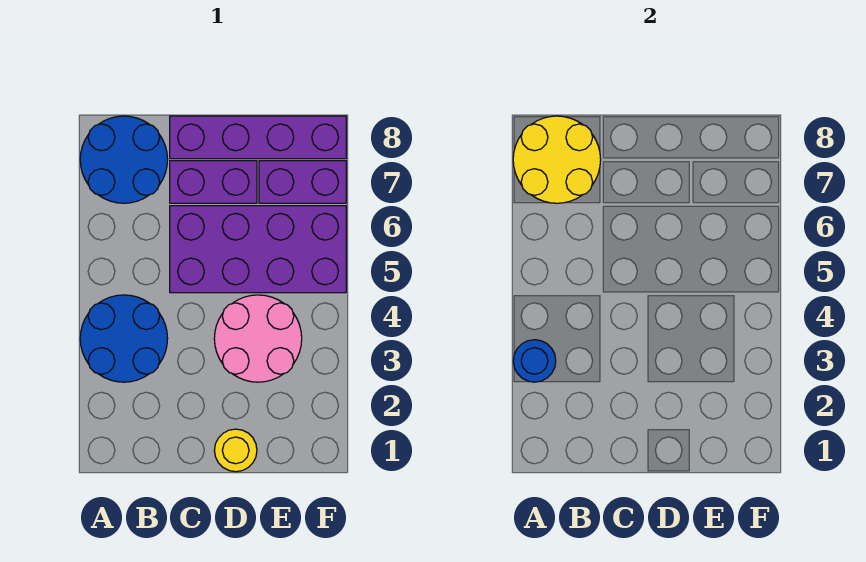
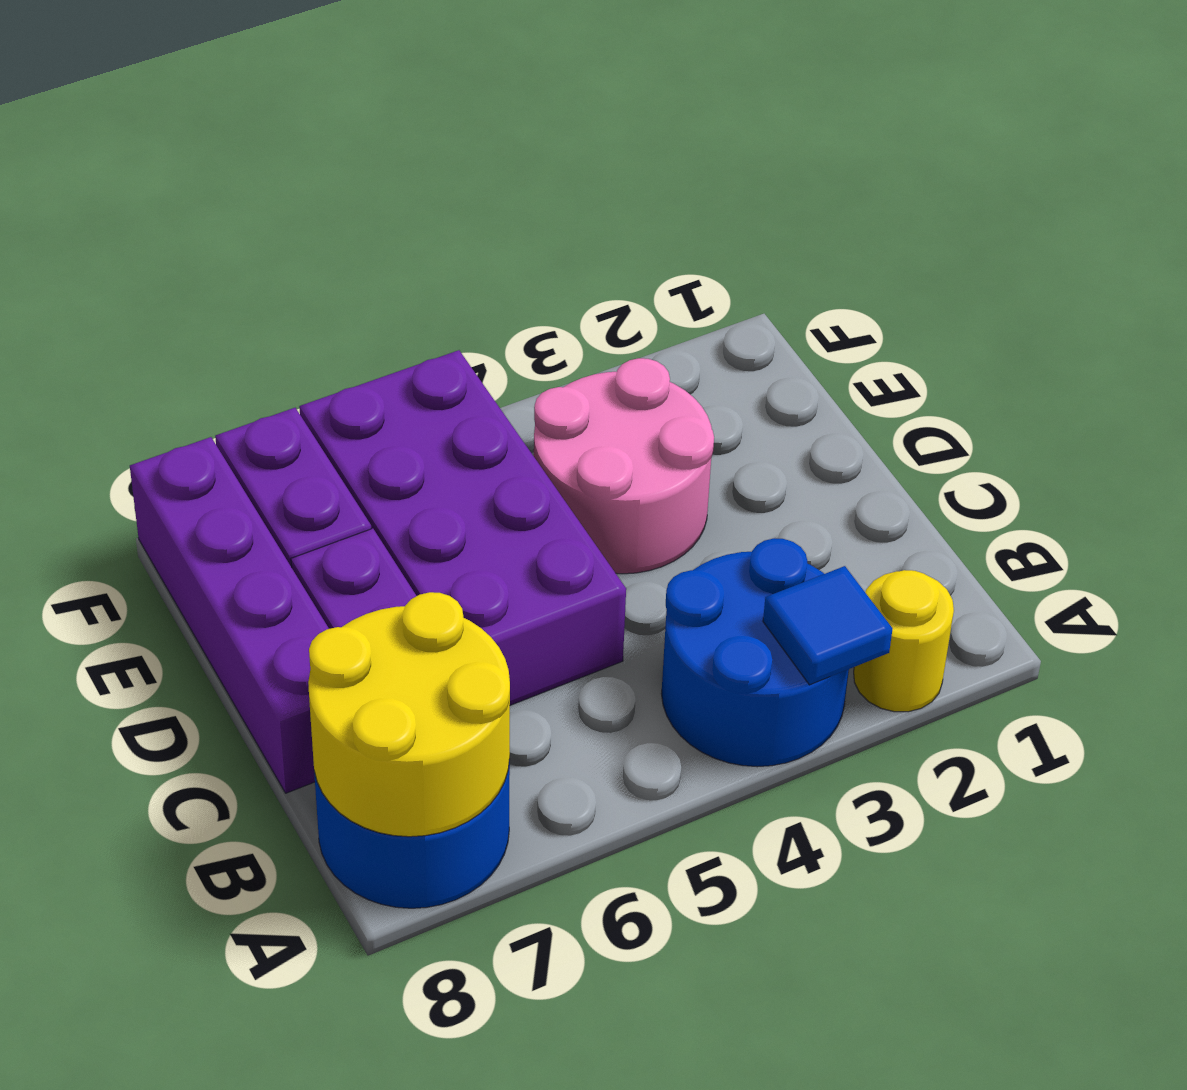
blue 1x1 round brick [513,340,556,382] -> blue 1x1 tile [763,566,892,685]
yellow 1x1 round brick [214,429,257,472] -> yellow 1x1 round brick moved to [854,570,954,712]

